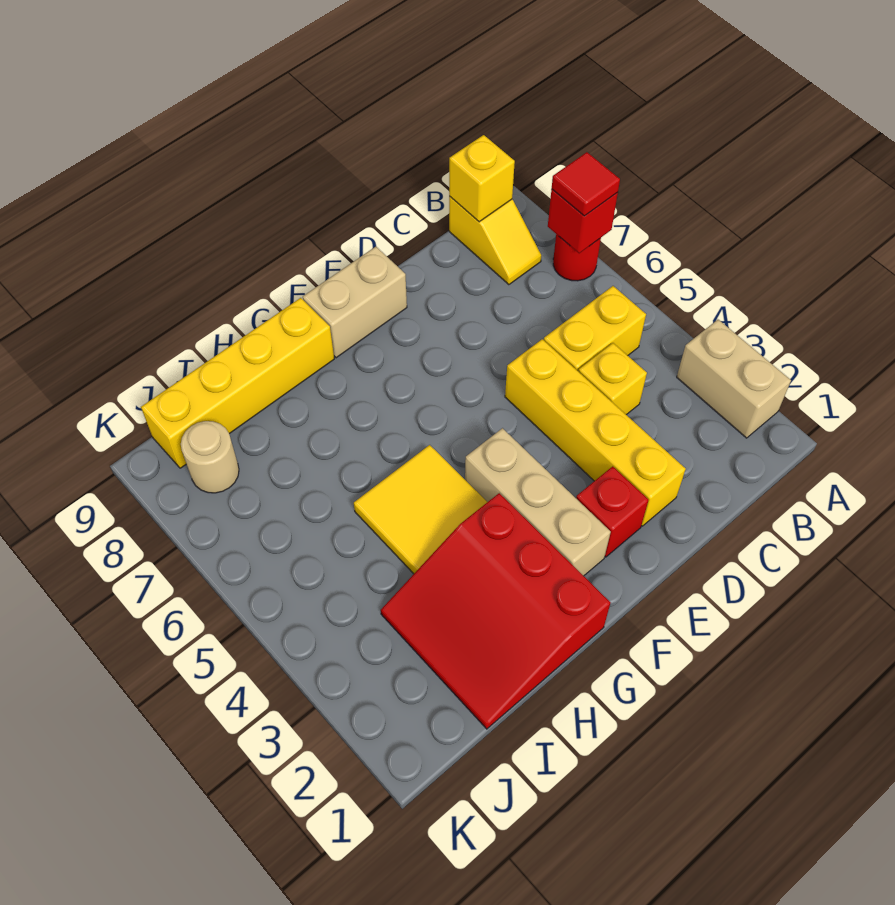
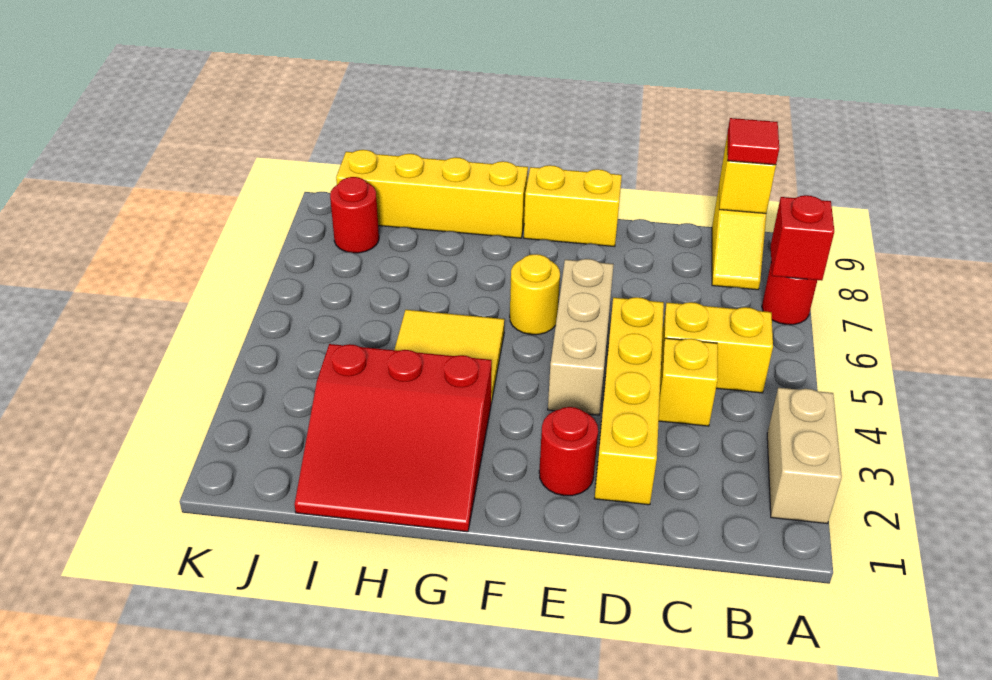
red 1x1 tile [552,152,620,216] -> red 1x1 tile moved to [727,118,779,165]
red 1x1 brick [576,466,649,557] -> red 1x1 round brick [539,407,598,496]
tan 1x2 brick [303,247,407,358] -> yellow 1x2 brick [524,165,622,247]
tan 1x3 brick [465,428,611,576] -> tan 1x3 brick moved to [548,259,614,415]
none -> yellow 1x1 round brick [510,254,560,335]
red 3x3 slope [381,493,611,729] -> red 3x3 slope turned to [295,344,492,532]
tan 1x1 round brick [181,421,239,493] -> red 1x1 round brick [330,177,379,253]

